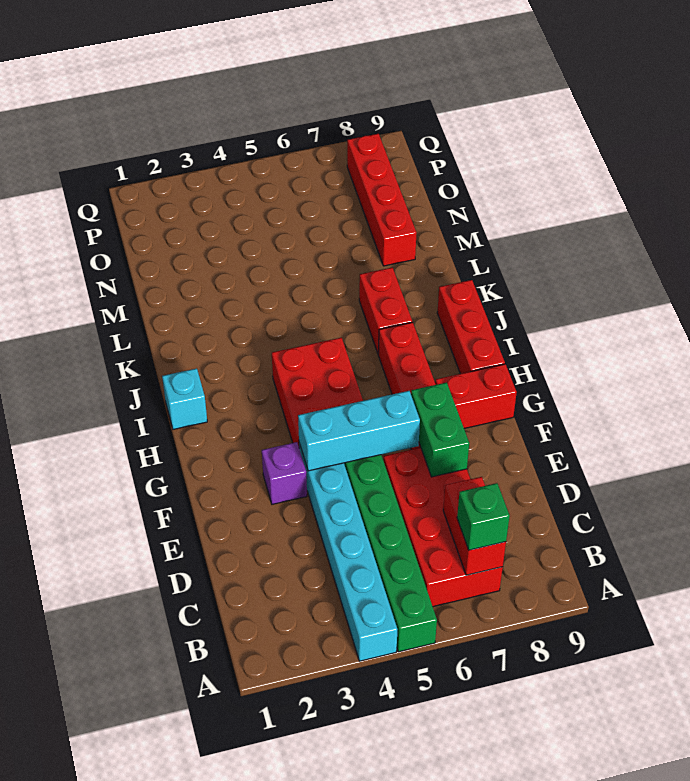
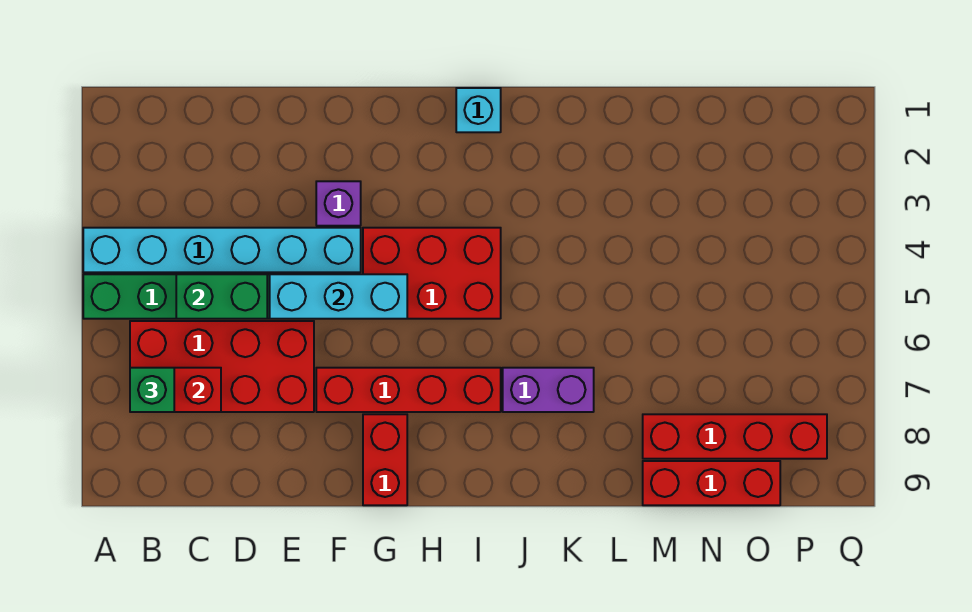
green 1x2 brick [411,383,469,477] -> green 1x2 brick moved to [176,274,267,319]
cyan 1x3 brick [298,391,420,471] -> cyan 1x3 brick turned to [270,274,407,319]
red 1x3 brick [437,280,505,374] -> red 1x3 brick moved to [643,461,780,505]
red 1x2 brick [359,268,412,354] -> purple 1x2 brick [503,368,594,412]

